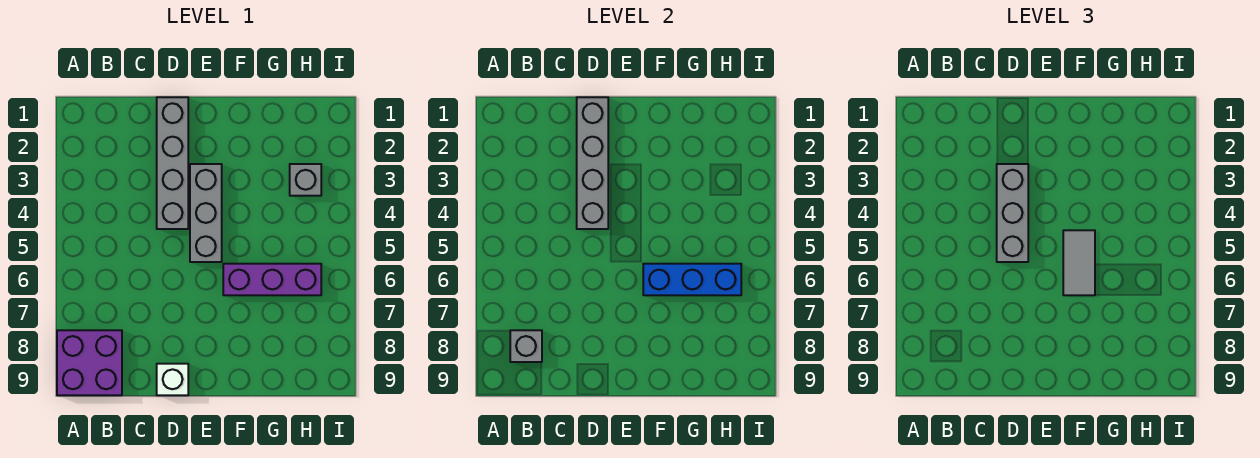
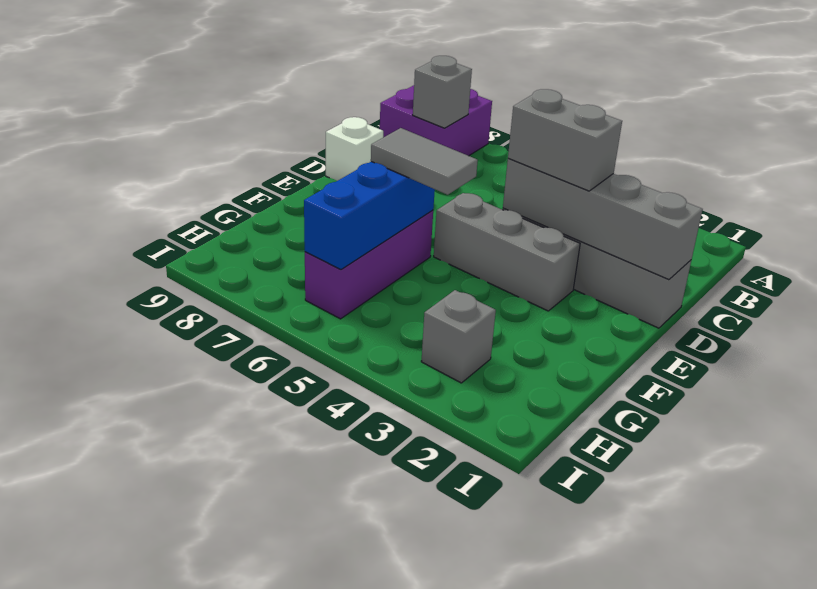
grey 1x3 brick [997,164,1028,262] -> grey 1x2 brick [508,89,622,191]

